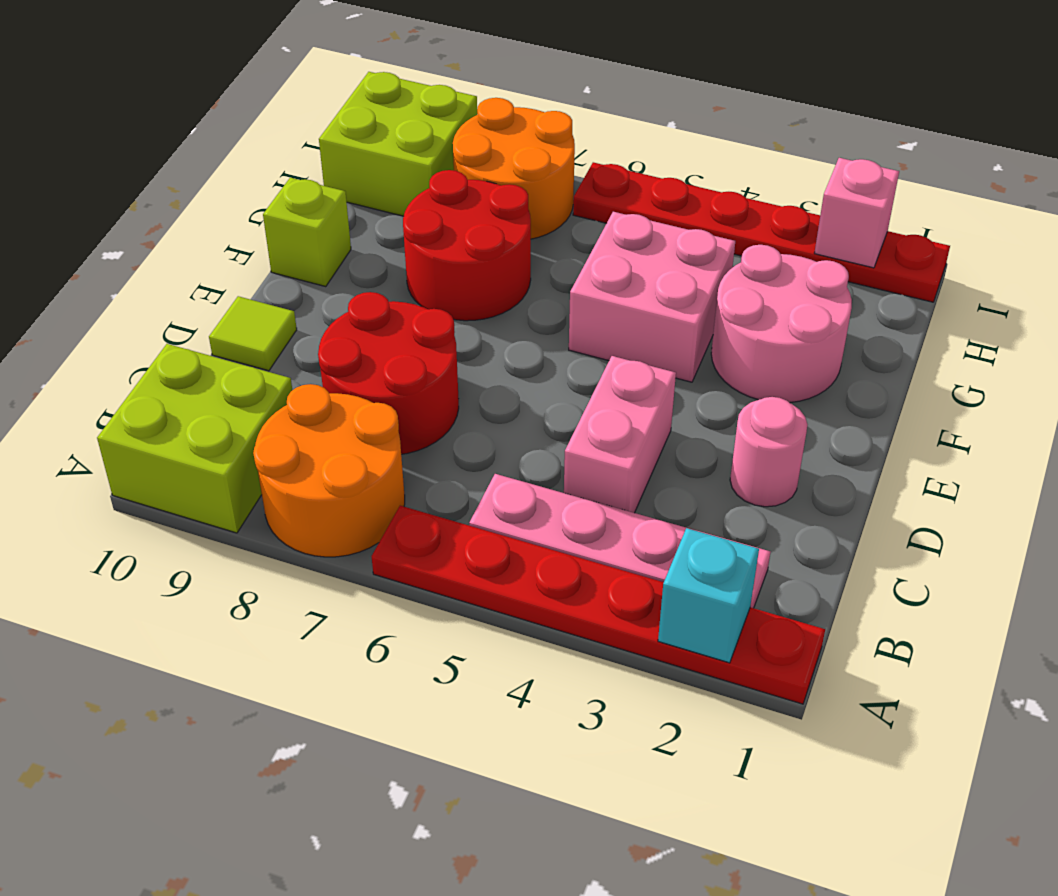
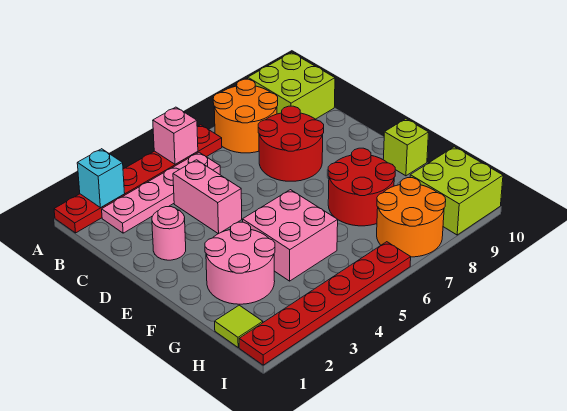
lime 1x1 tile [209,296,297,371] -> lime 1x1 tile moved to [215,305,263,347]
pink 1x1 brick [815,158,899,268] -> pink 1x1 brick moved to [153,107,198,164]

